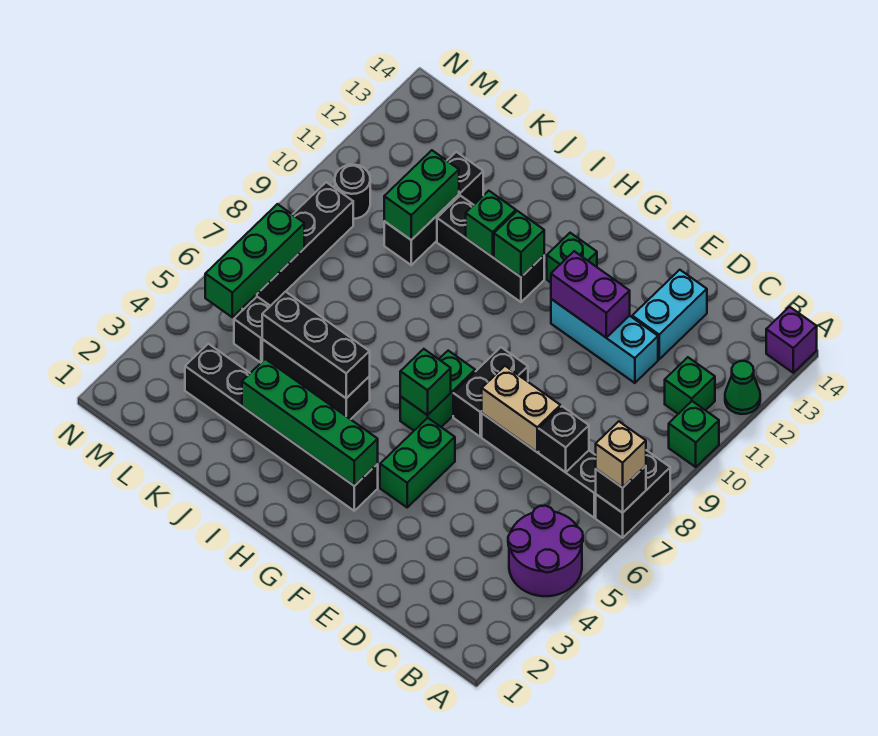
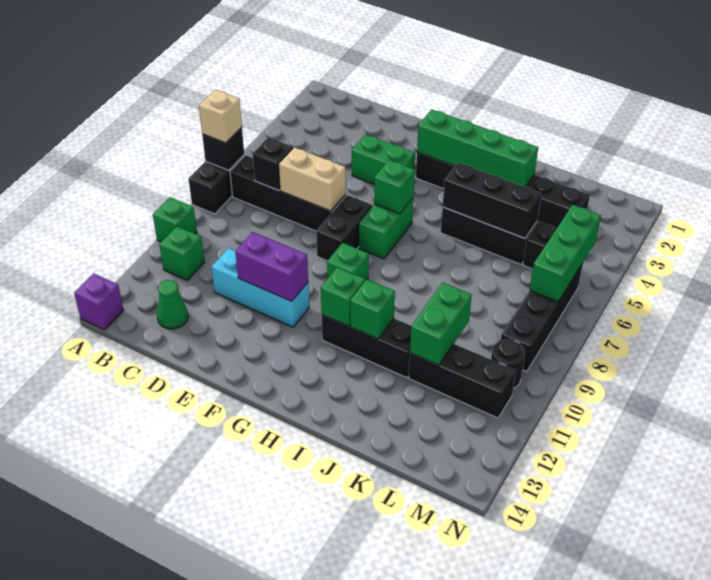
purple 2x2 round brick [508,506,583,596] -> none
green 1x1 cone [725,361,760,414] -> green 1x1 cone moved to [157,280,188,329]
cyan 1x2 brick [632,270,707,359] -> none
green 1x2 brick [380,418,455,507] -> green 1x2 brick turned to [352,134,415,184]
green 1x1 brick [547,233,597,282] -> green 1x1 brick moved to [327,243,369,281]
black 1x3 brick [384,152,483,265] -> black 1x3 brick turned to [409,344,516,418]

